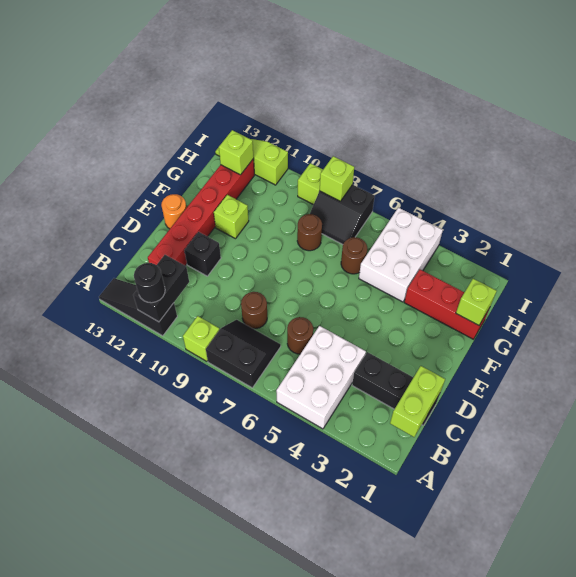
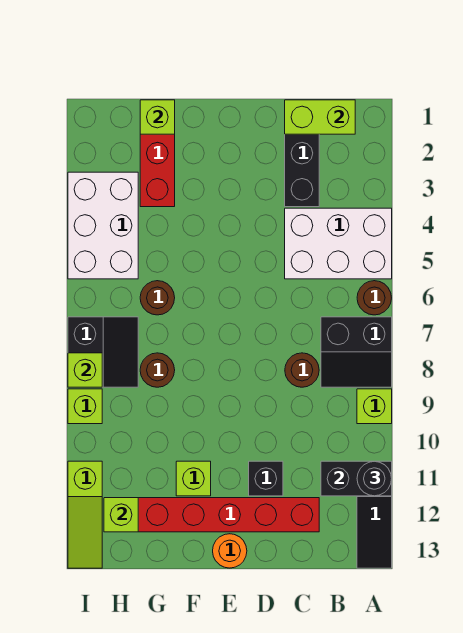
black 2x2 slope [206,320,281,388] -> black 2x2 slope turned to [321,317,392,387]
brown 1x1 round brick [287,317,313,354] -> brown 1x1 round brick moved to [357,281,391,315]
white 2x3 brick [359,208,443,302] -> white 2x3 brick turned to [68,172,138,279]

